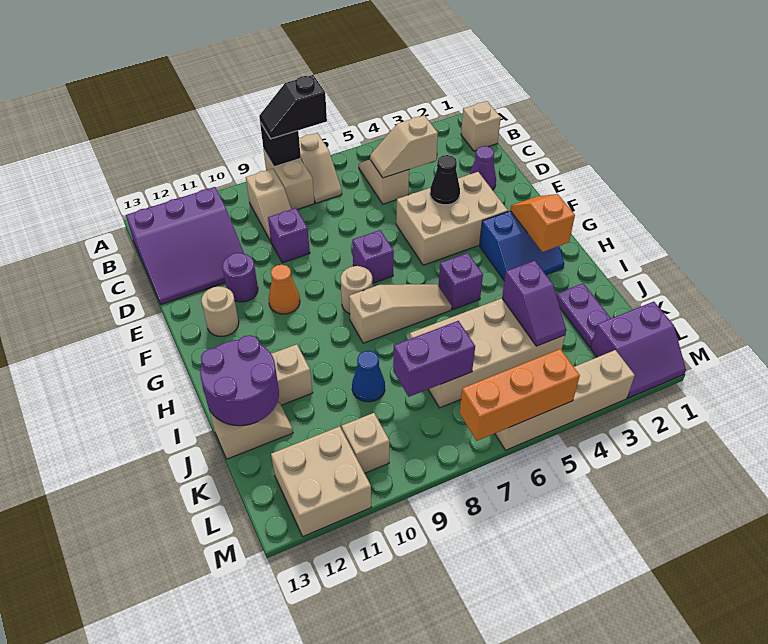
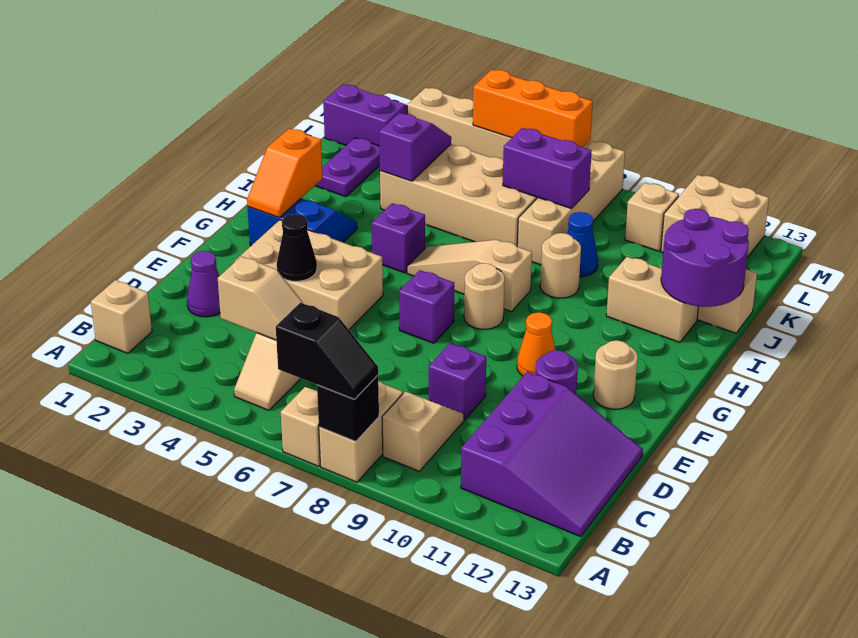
purple 3x3 slope [126,187,244,304] -> purple 3x3 slope turned to [461,372,643,537]
none -> tan 1x1 round brick [540,233,581,298]
none -> tan 1x4 brick [517,141,625,265]

